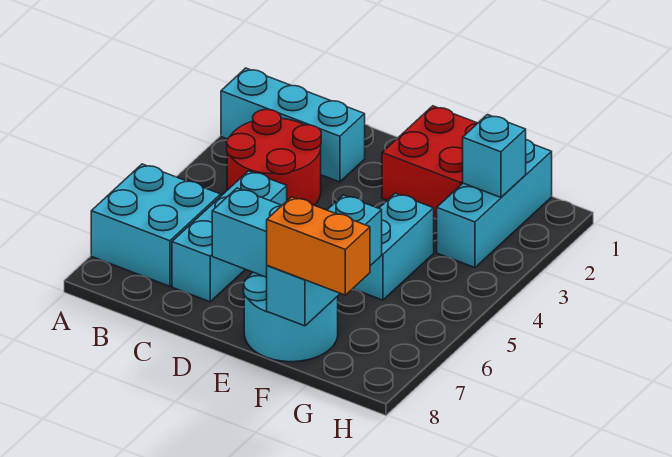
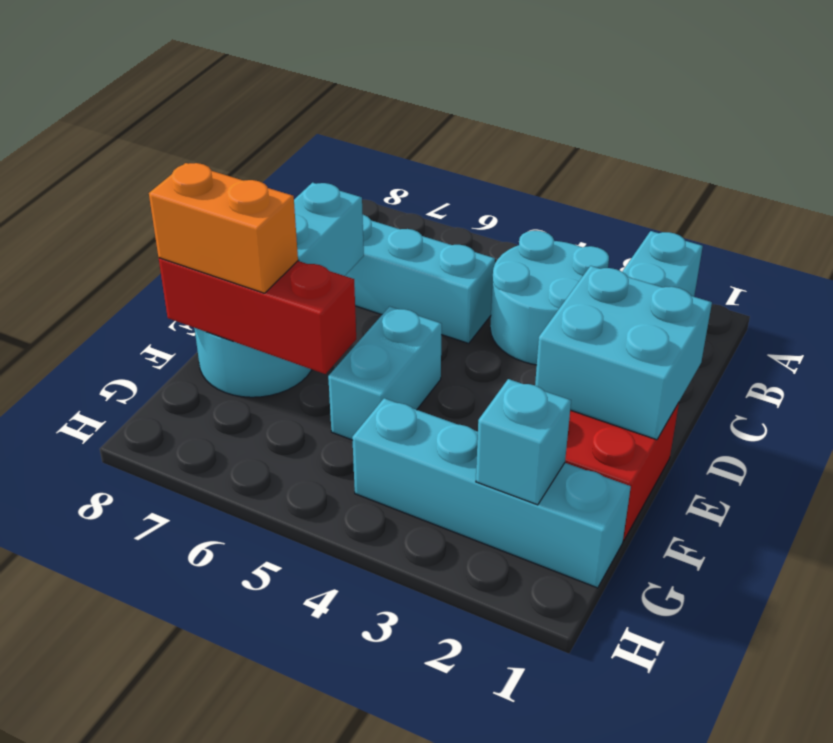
cyan 2x2 brick [91,164,221,286] -> cyan 2x2 brick moved to [535,266,712,440]
red 2x2 round brick [227,110,321,205] -> cyan 2x2 round brick [490,231,609,365]
cyan 1x2 brick [353,193,434,300] -> cyan 1x2 brick turned to [328,306,442,440]
cyan 1x3 brick [267,195,382,326] -> red 1x3 brick [159,258,356,374]
orange 1x2 brick [267,197,370,295] -> orange 1x2 brick turned to [149,163,298,293]
cyan 1x3 brick [437,140,552,268] -> cyan 1x4 brick [352,398,631,588]

